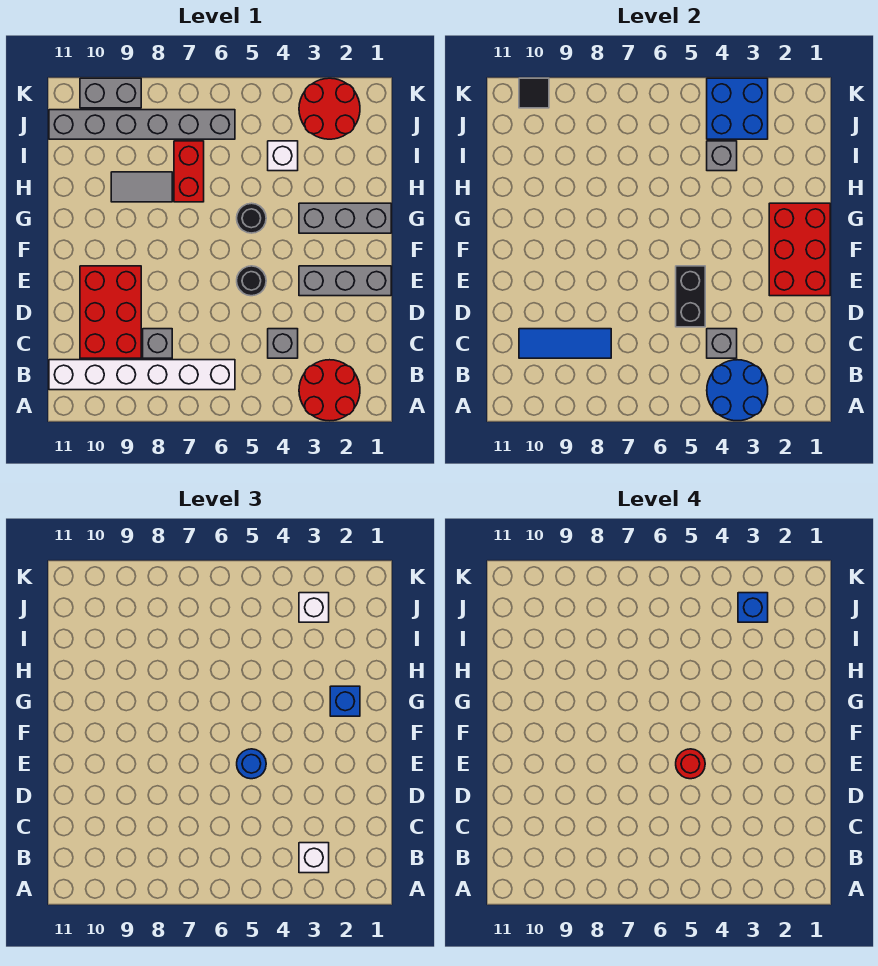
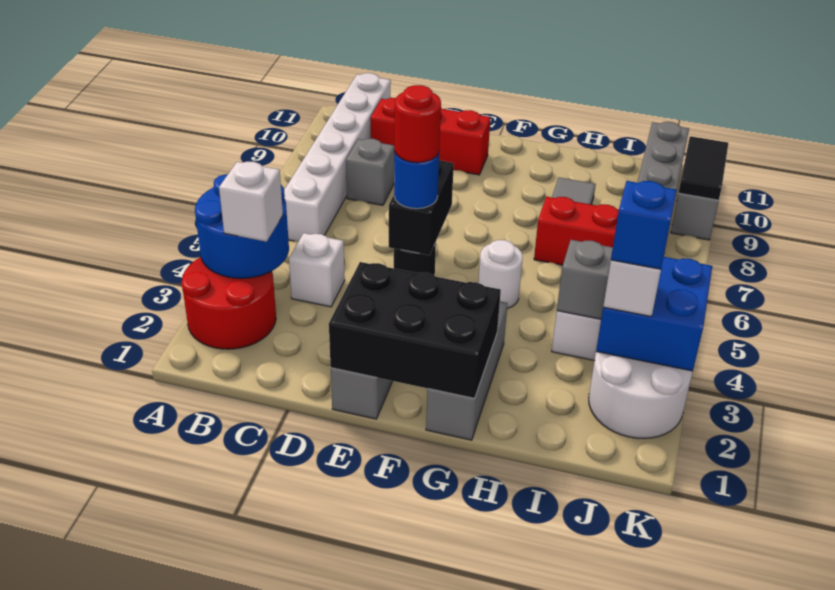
grey 1x1 brick [268,329,298,358] -> white 1x1 brick [289,233,345,307]
grey 1x1 brick [707,329,737,358] -> none
blue 1x3 tile [519,329,611,358] -> none
red 2x3 brick [80,266,141,358] -> red 1x3 brick [370,98,490,175]
black 1x2 brick [676,266,705,327] -> black 1x2 brick turned to [389,160,454,255]
red 2x3 brick [769,203,830,296] -> black 2x3 brick [329,262,501,398]
blue 1x1 brick [330,686,360,716] -> none
black 1x1 round brick [237,203,266,233] -> white 1x1 round brick [478,240,523,308]
red 2x2 round brick [299,78,360,139] -> white 2x2 round brick [589,352,693,439]
black 1x1 tile [519,78,549,108] -> black 1x2 tile [679,136,728,201]

